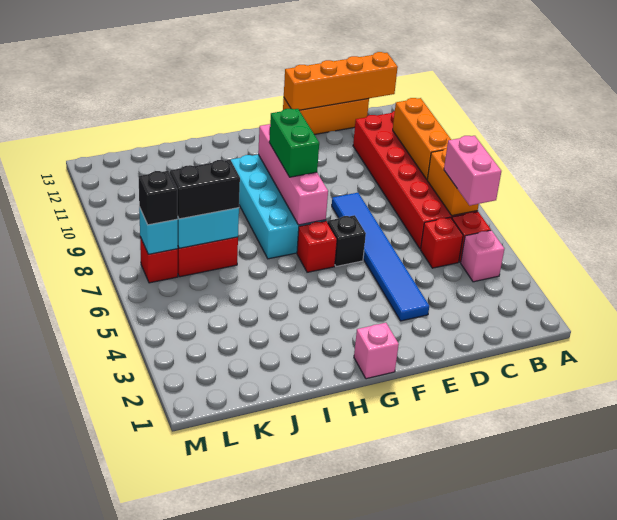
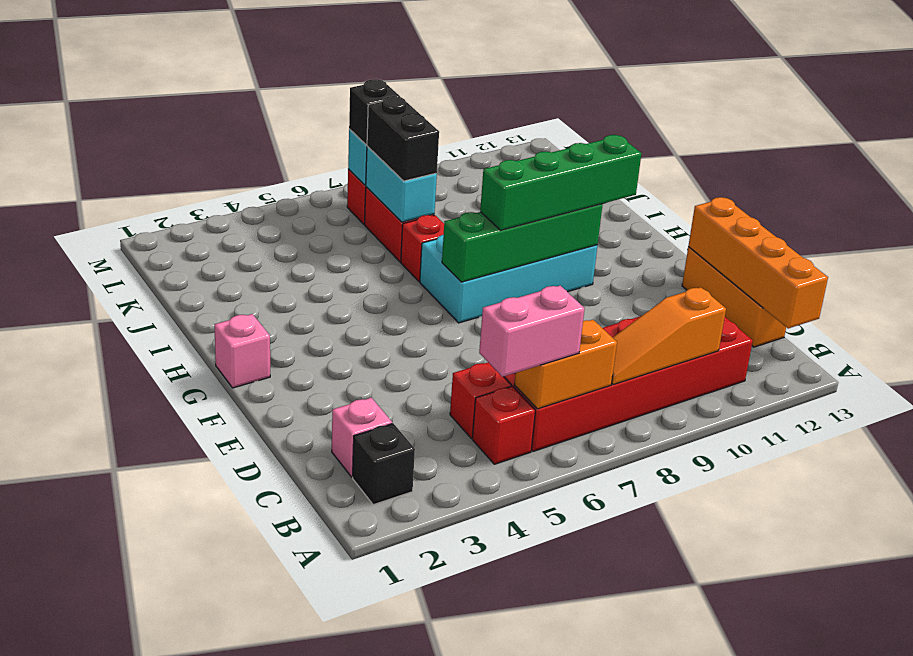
pink 1x1 brick [461,230,504,282] -> pink 1x1 brick moved to [332,398,392,477]
orange 1x3 brick [393,98,451,179] -> orange 1x3 slope [612,287,726,385]
blue 1x6 tile [332,193,429,321] -> none
black 1x1 brick [327,215,366,266] -> black 1x1 brick moved to [353,423,415,505]
red 1x1 brick [297,221,337,272] -> red 1x1 brick moved to [401,215,444,282]
pink 1x4 brick [258,124,328,225] -> green 1x4 brick [442,204,603,282]
green 1x2 brick [269,109,319,177] -> green 1x4 brick [480,135,642,230]

